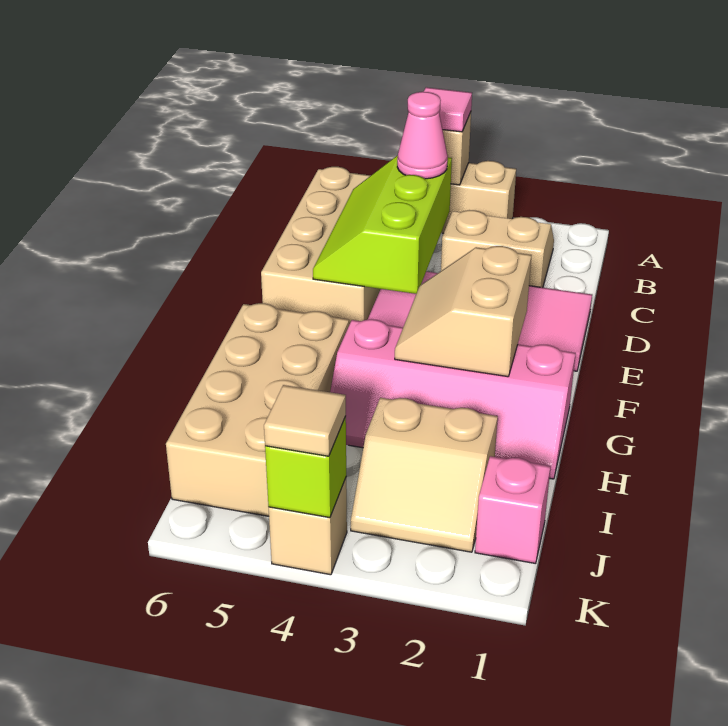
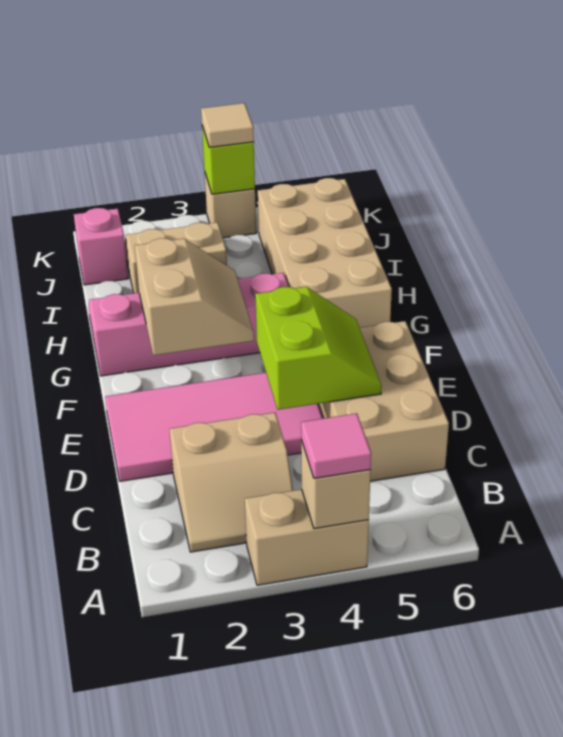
tan 2x4 brick [261,167,380,325] -> tan 2x3 brick [318,321,449,481]
lime 2x3 slope [313,155,452,294] -> lime 2x2 slope [255,287,382,410]
pink 1x1 cone [397,92,448,179] -> none

